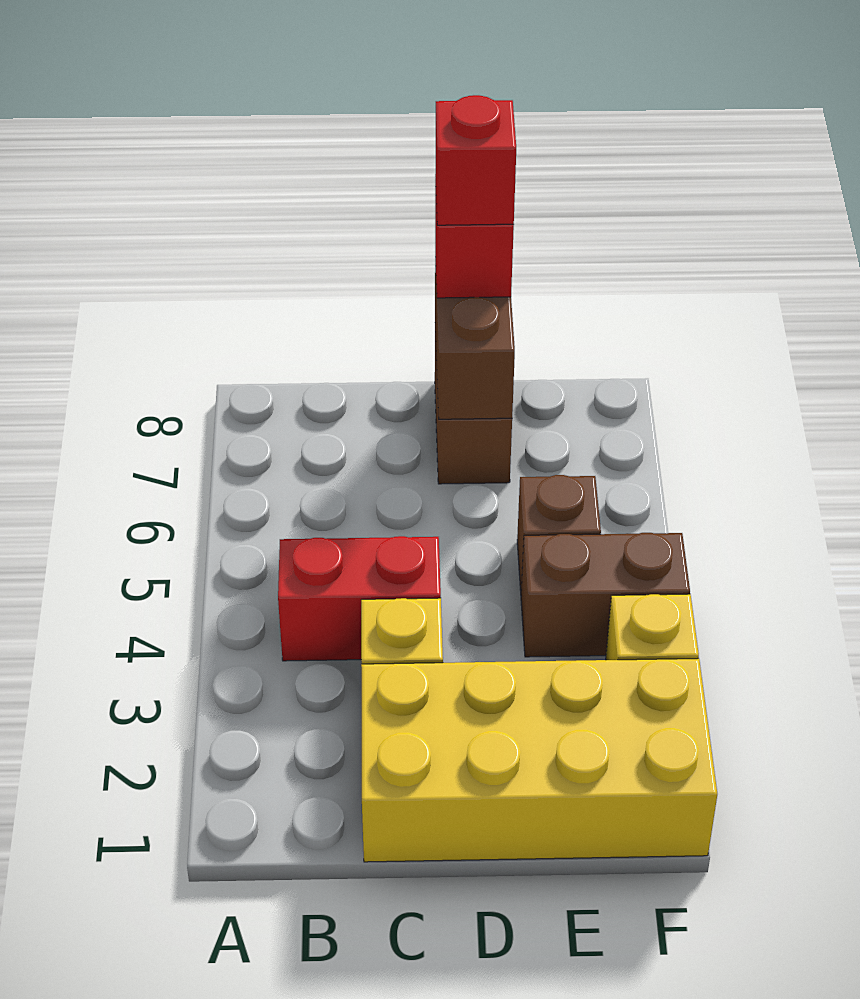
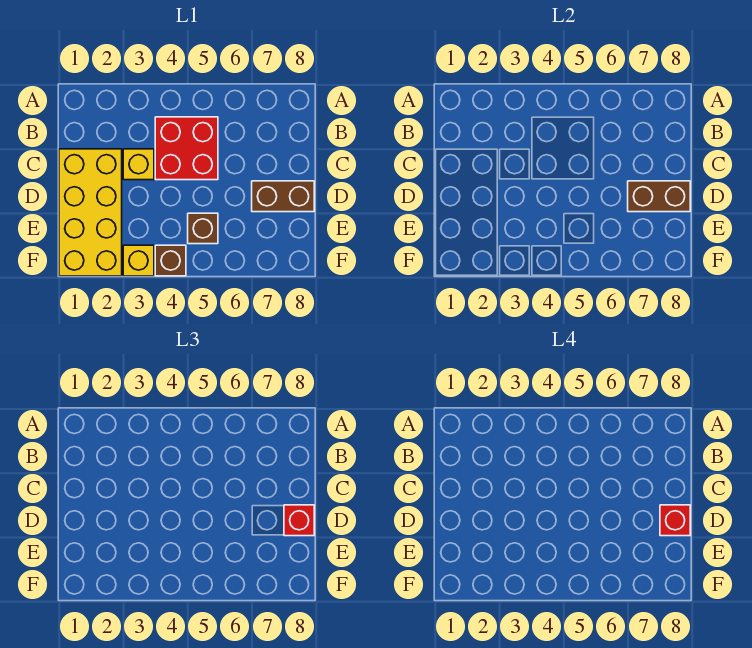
red 1x2 brick [278,536,441,661] -> red 2x2 brick [155,117,218,180]
brown 1x2 brick [521,533,690,657] -> brown 1x1 brick [155,245,186,276]

